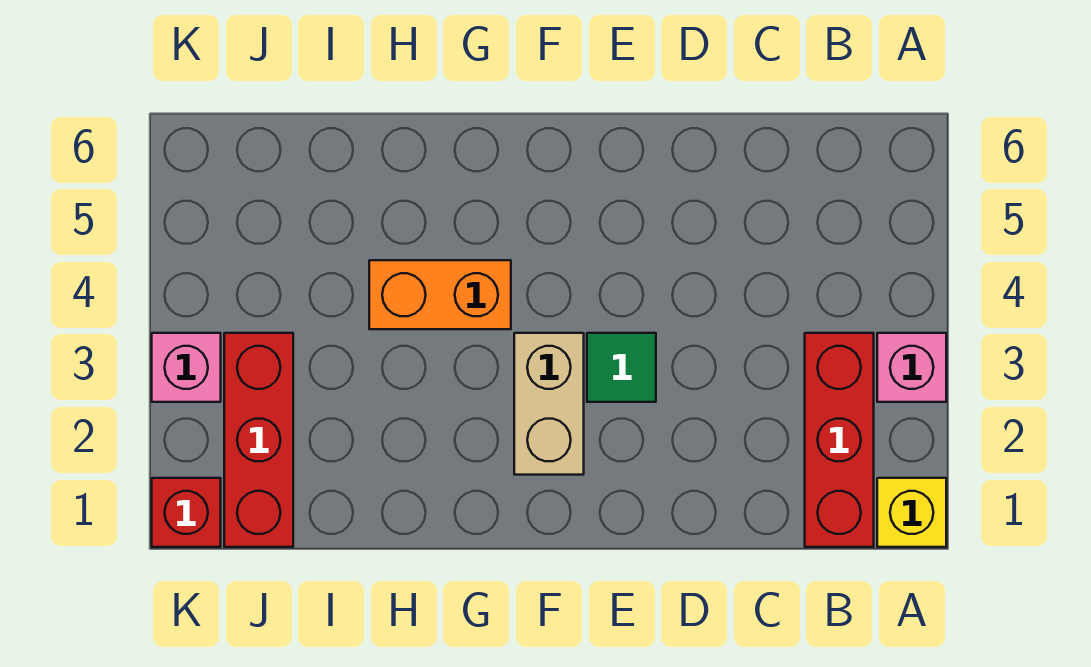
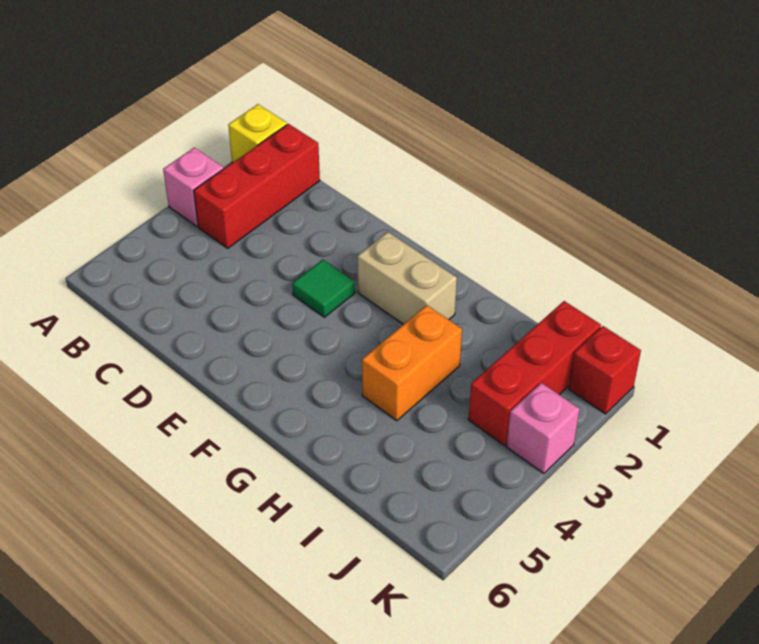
tan 1x2 brick [514,333,584,475] -> tan 1x2 brick turned to [357,232,457,324]
orange 1x2 brick [369,260,511,329] -> orange 1x2 brick turned to [362,305,462,421]

